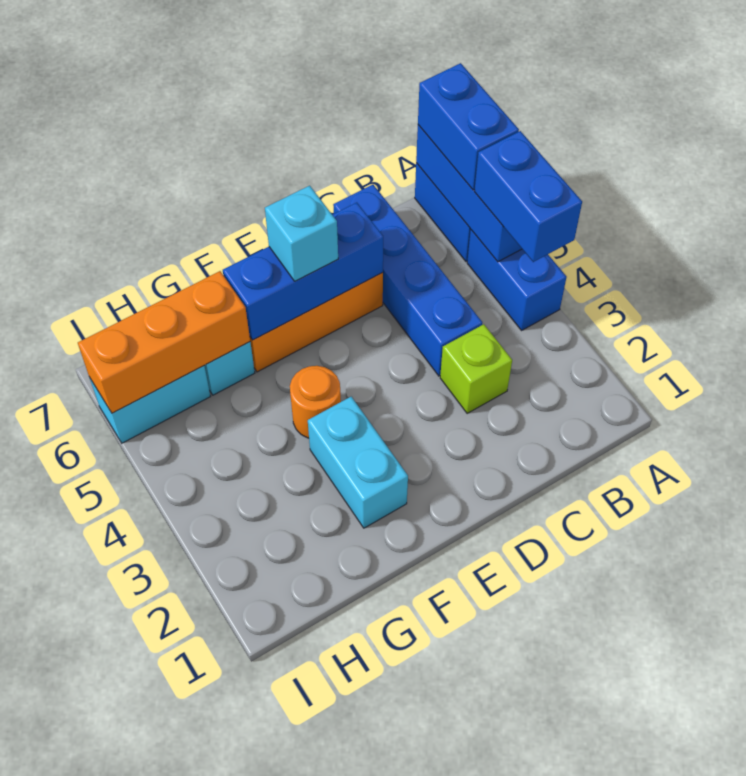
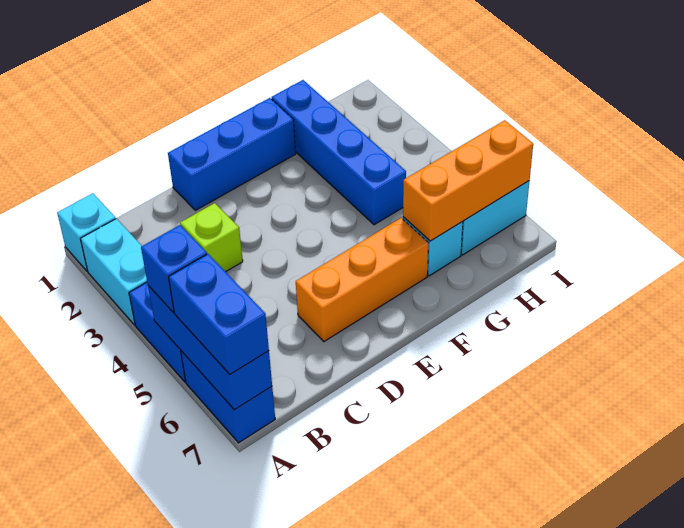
blue 1x2 brick [474,131,582,262] -> blue 1x1 brick [141,225,207,312]
blue 1x4 brick [333,185,482,376] -> blue 1x4 brick moved to [272,80,406,225]
blue 1x3 brick [223,203,383,340] -> blue 1x3 brick moved to [168,98,296,210]
cyan 1x1 brick [265,186,338,281] -> cyan 1x1 brick moved to [57,193,116,271]
cyan 1x2 brick [308,397,408,528] -> cyan 1x2 brick moved to [80,219,147,325]
orange 1x1 round brick [290,366,341,438] -> none

